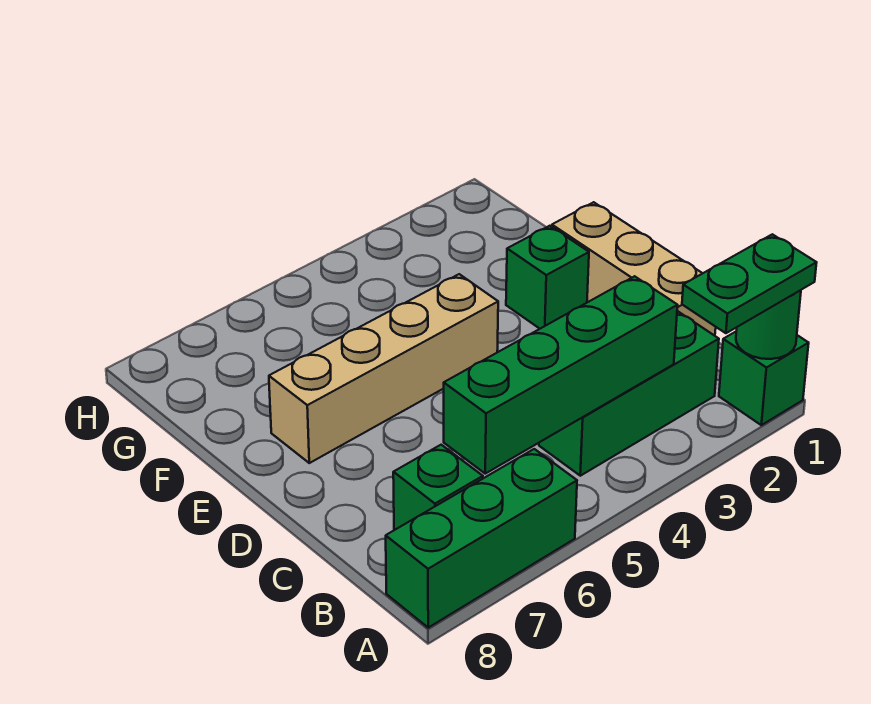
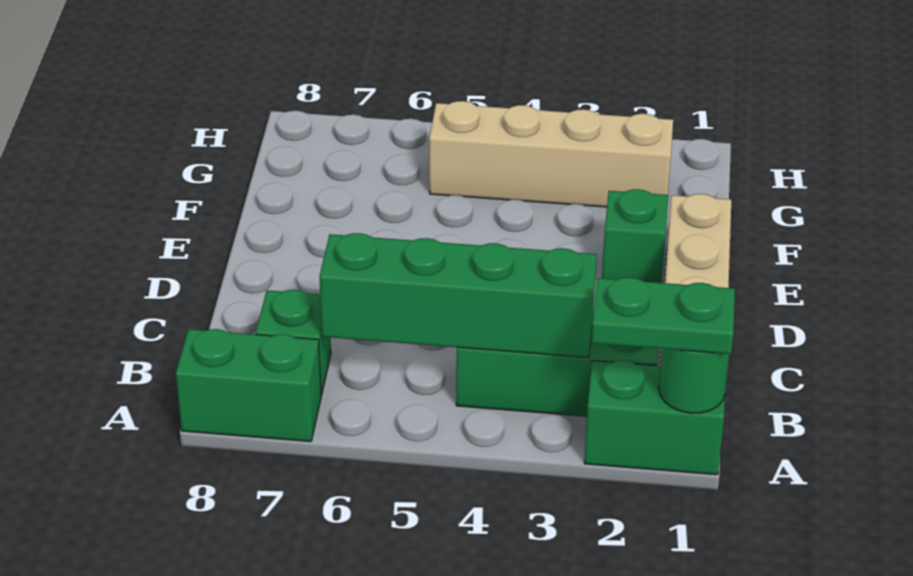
green 1x1 brick [719,332,809,425] -> green 1x2 brick [584,361,725,475]
green 1x3 brick [386,449,577,628] -> green 1x2 brick [176,329,321,442]
tan 1x4 brick [269,274,498,463] -> tan 1x4 brick moved to [429,101,673,207]

